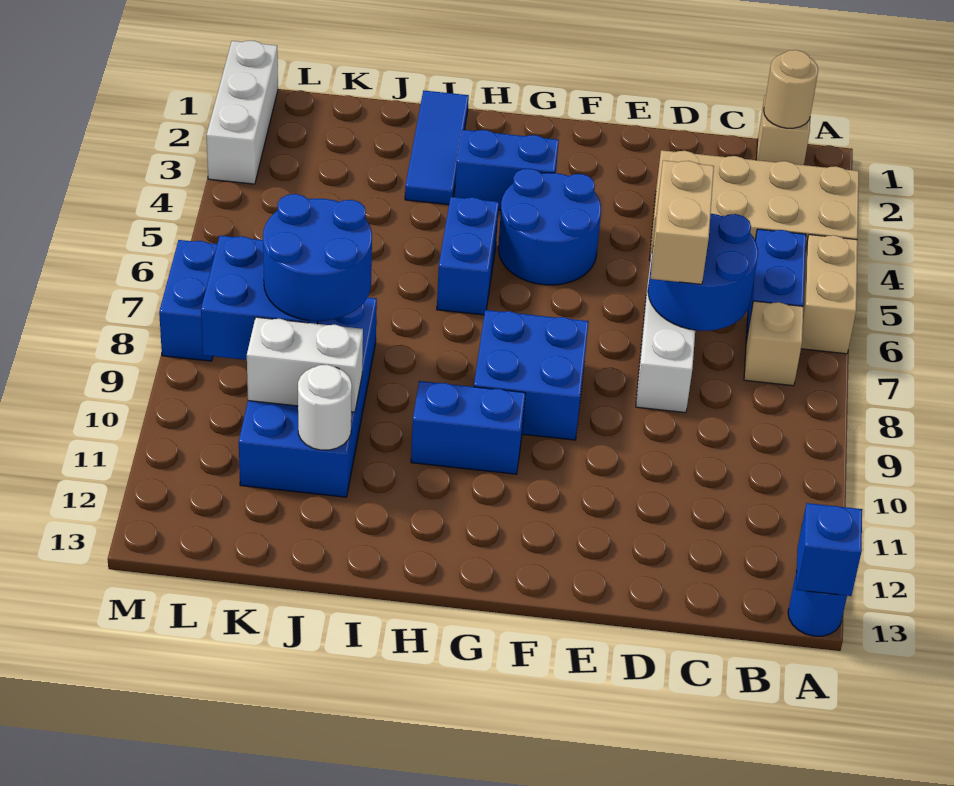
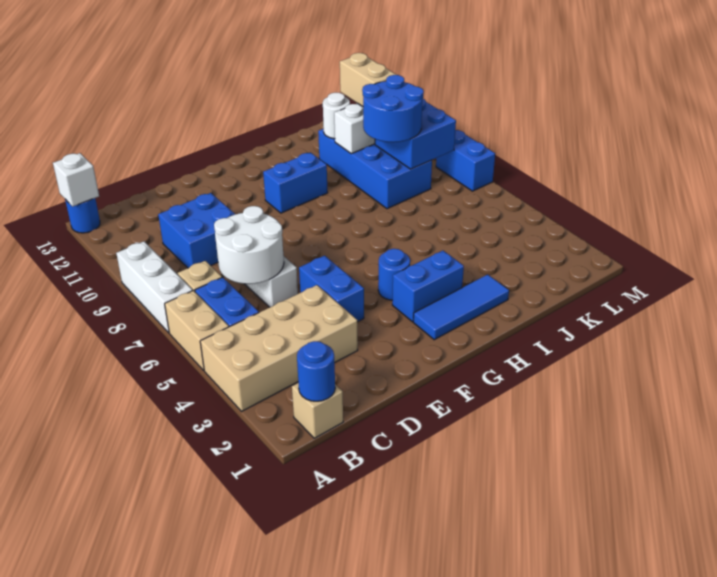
blue 1x1 brick [796,503,862,596] -> white 1x1 brick [53,153,99,207]
tan 1x1 round brick [764,50,818,128] -> blue 1x1 round brick [297,341,335,401]
blue 2x2 round brick [648,214,758,331] -> white 2x2 round brick [214,206,284,284]
tan 1x2 brick [650,160,714,284] -> tan 1x2 brick moved to [340,53,396,106]
blue 2x2 round brick [498,169,601,285] -> blue 1x1 round brick [378,249,410,300]
blue 2x2 brick [474,310,589,440] -> blue 2x2 brick moved to [158,193,235,268]
blue 1x2 brick [437,197,499,315] -> blue 1x2 brick moved to [299,256,364,322]
blue 1x3 tile [405,90,469,205] -> blue 1x3 tile turned to [413,275,509,340]
white 1x3 brick [206,41,278,184] -> white 1x3 brick moved to [116,241,193,333]

